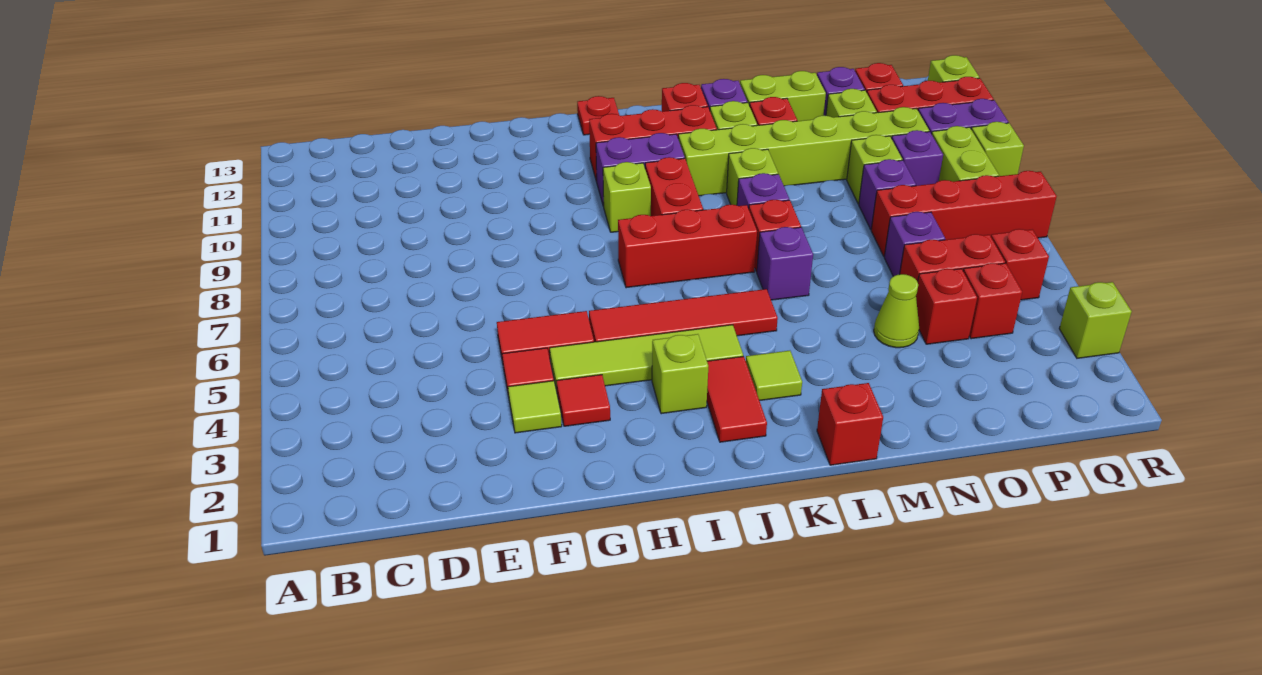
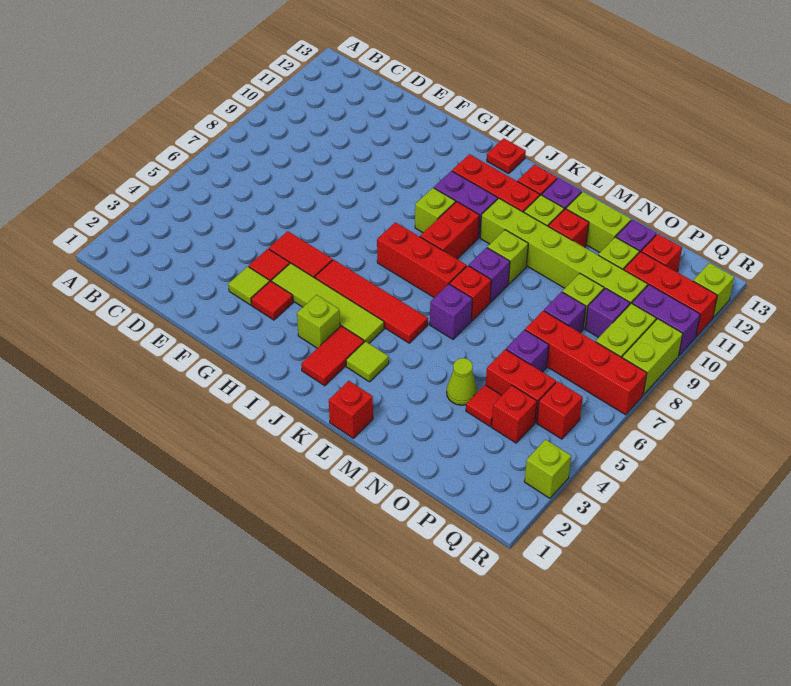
red 1x1 brick [916,269,977,344] -> red 1x1 tile [466,385,502,426]
lime 1x1 brick [971,122,1024,176] -> lime 1x2 brick [622,319,683,395]

